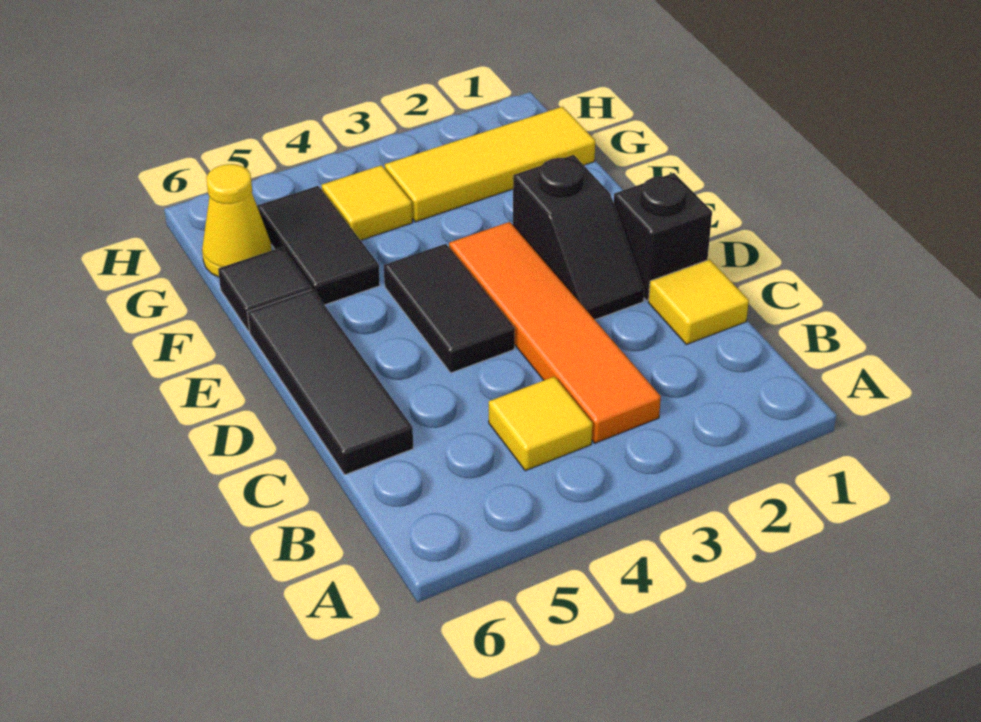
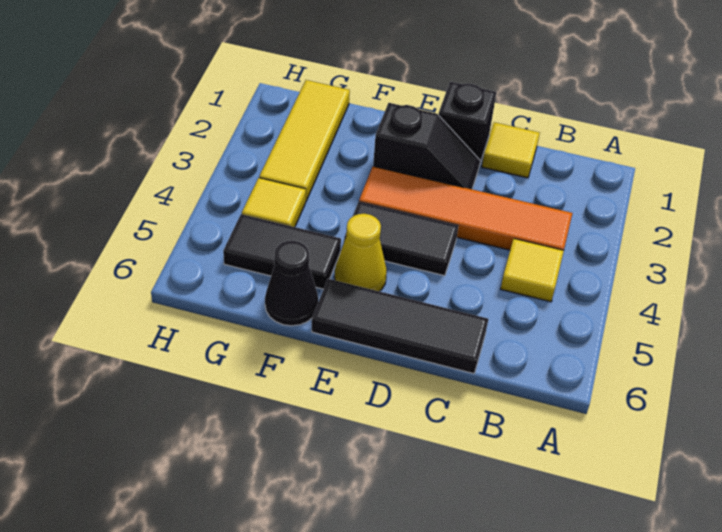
black 1x1 tile [218,247,312,331] -> black 1x1 cone [265,241,318,326]
yellow 1x1 cone [202,164,272,277] -> yellow 1x1 cone moved to [334,214,387,291]

